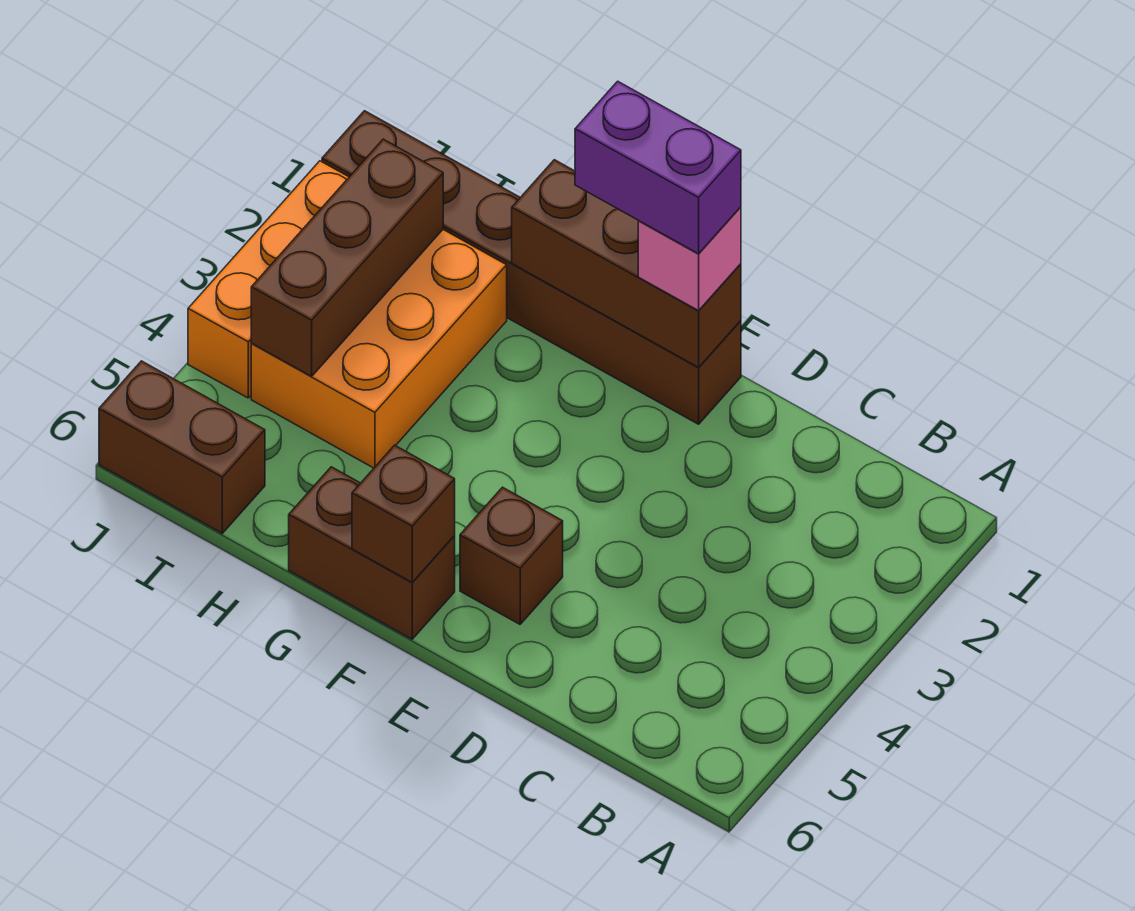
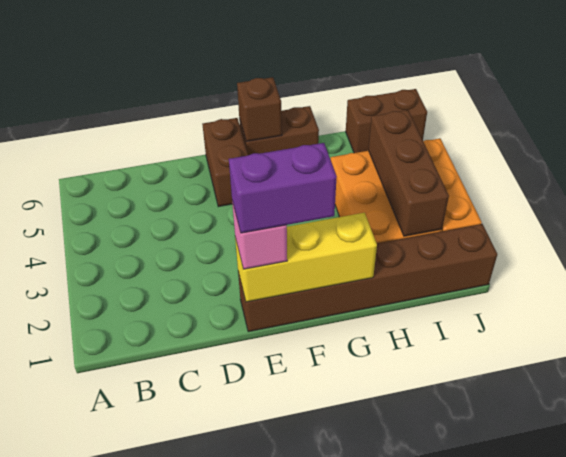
brown 1x3 brick [512,160,741,367] -> yellow 1x3 brick [235,213,377,302]
brown 1x1 brick [460,487,563,624] -> brown 1x2 brick [202,118,248,207]

